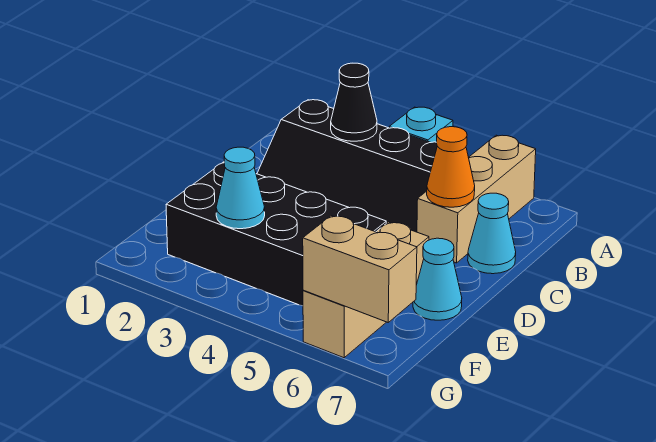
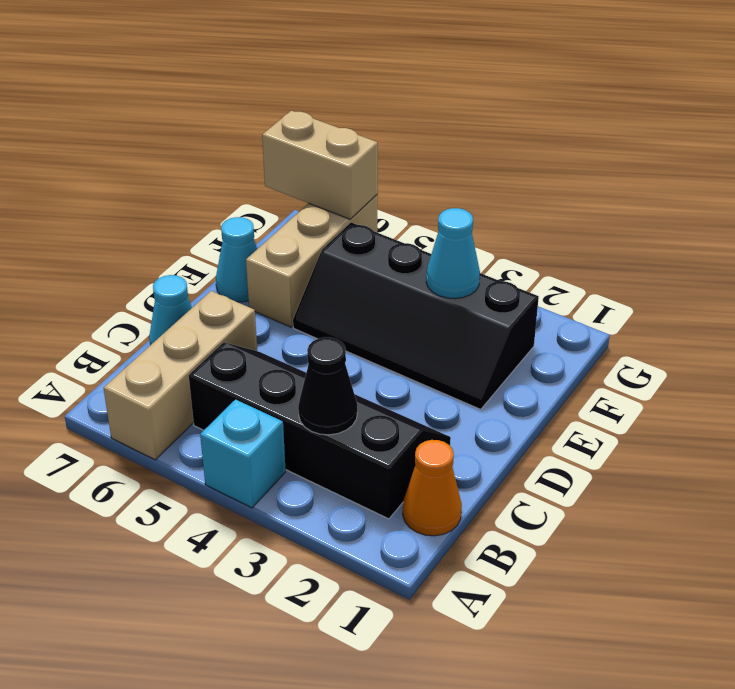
orange 1x1 cone [427,127,475,207] -> orange 1x1 cone moved to [403,440,462,536]
black 2x4 brick [166,162,386,306] -> black 2x4 slope [293,222,539,409]

